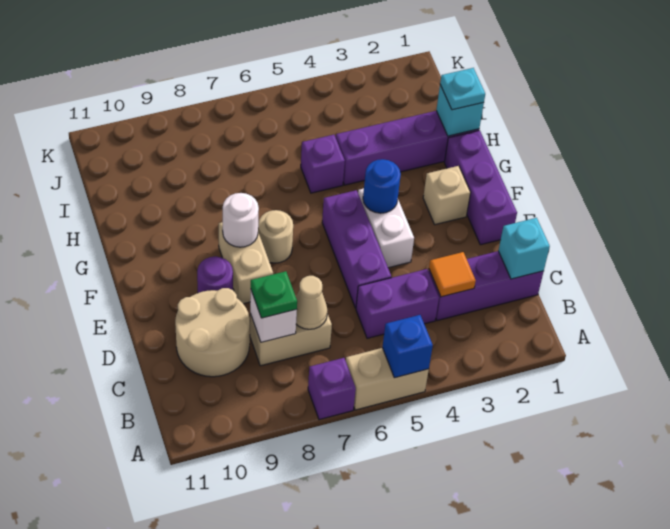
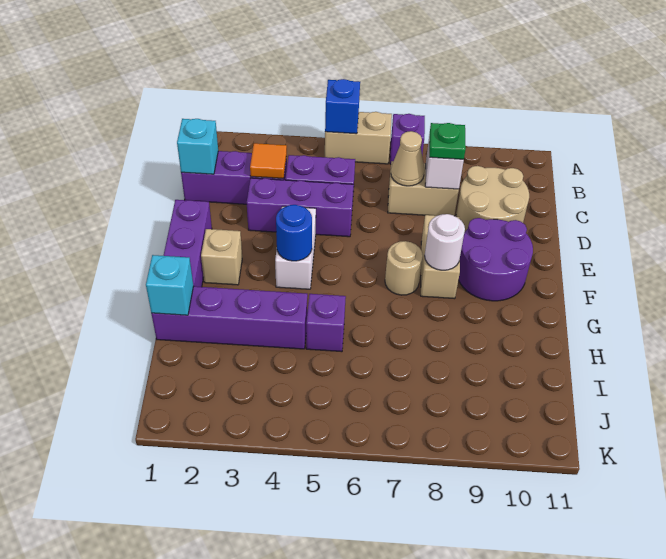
purple 1x3 brick [322,190,391,308] -> purple 1x3 brick turned to [247,178,354,237]
purple 1x1 round brick [197,256,233,293] -> purple 2x2 round brick [459,218,533,301]
cyan 1x1 plate [440,68,485,110] -> none

